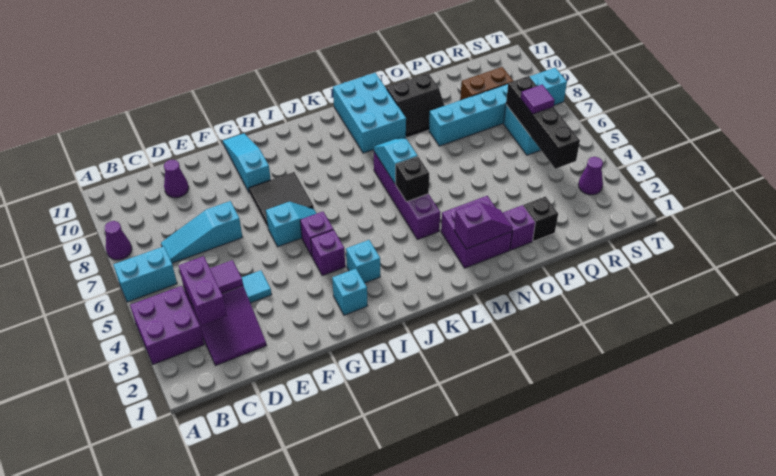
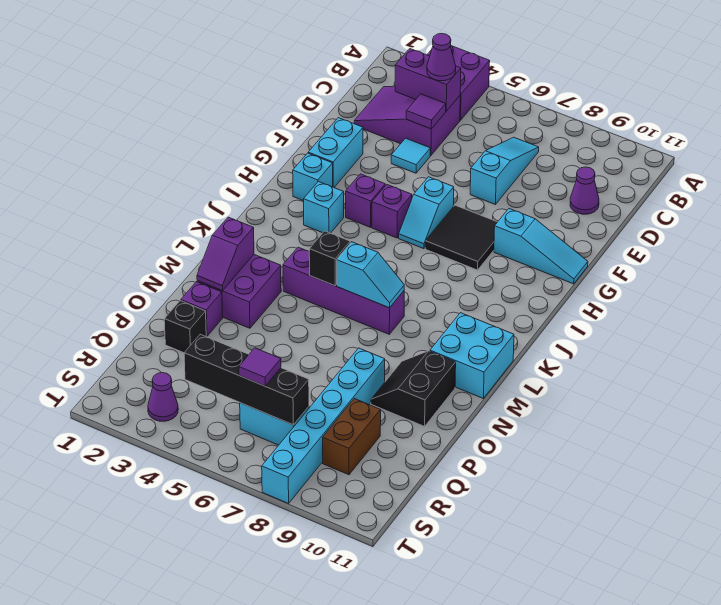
cyan 1x2 brick [113,246,177,302] -> cyan 1x2 brick moved to [308,118,363,187]
purple 1x1 cone [105,221,132,260] -> purple 1x1 cone moved to [427,33,456,81]
cyan 2x3 brick [333,73,406,153] -> cyan 2x2 brick [430,313,514,398]

